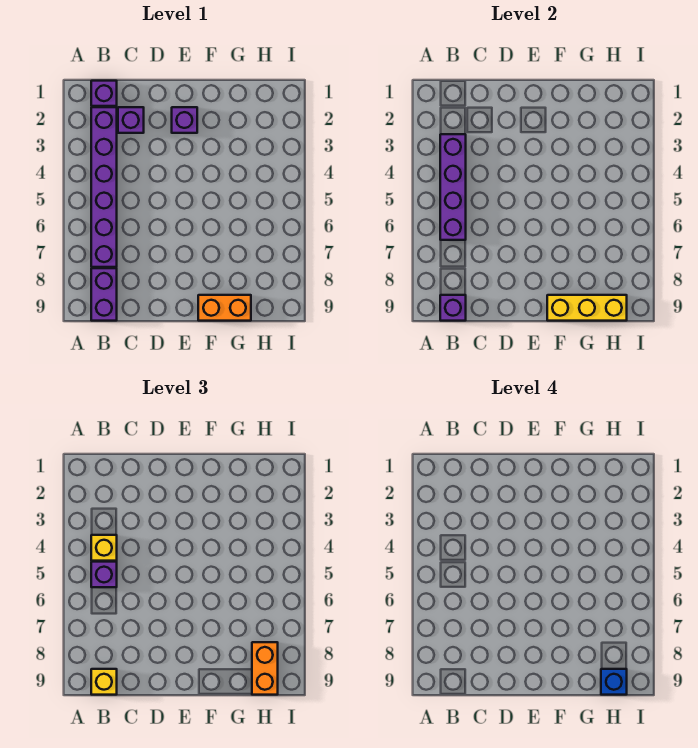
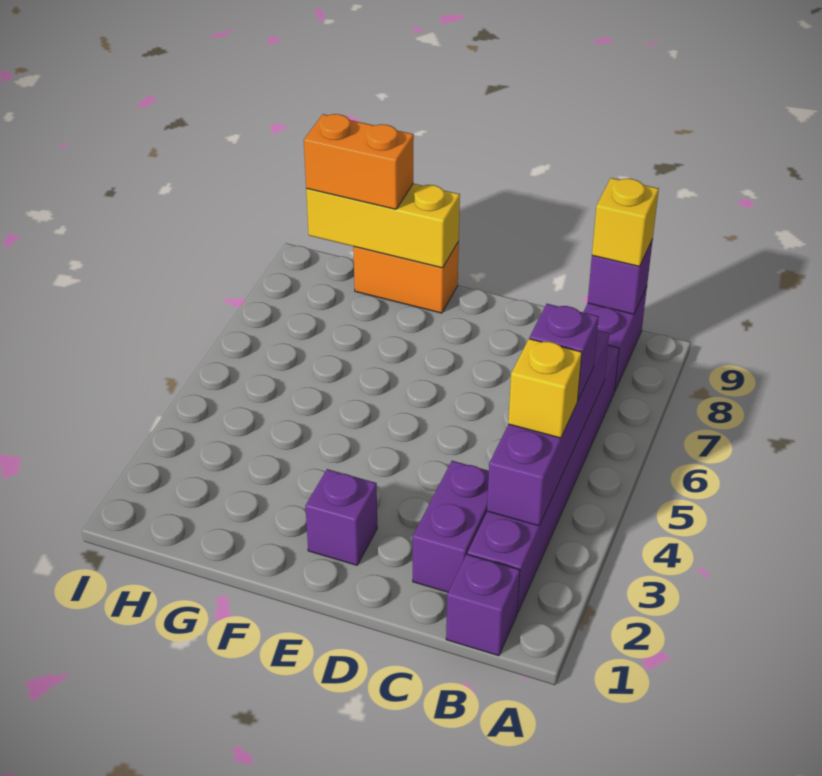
purple 1x1 brick [118,107,144,133] -> purple 1x2 brick [413,461,489,592]
orange 1x2 brick [252,642,278,695] -> orange 1x2 brick turned to [304,114,414,209]
blue 1x1 brick [601,669,627,695] -> none

